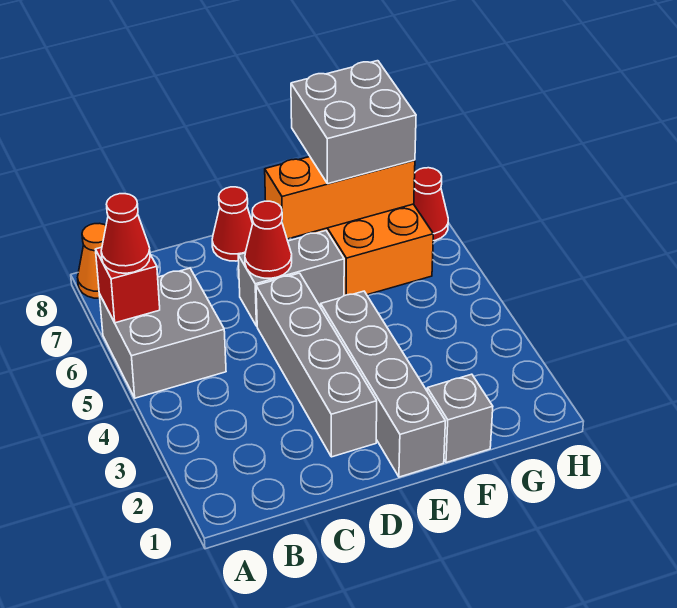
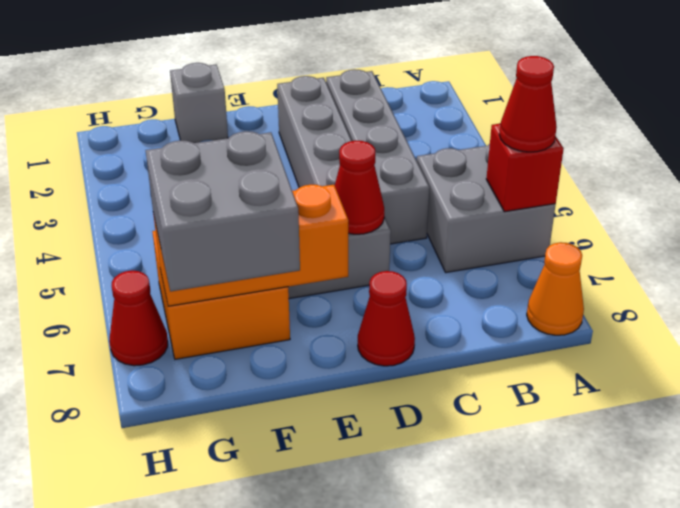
grey 1x4 brick [321,291,445,477] -> grey 1x4 brick moved to [326,69,430,244]

